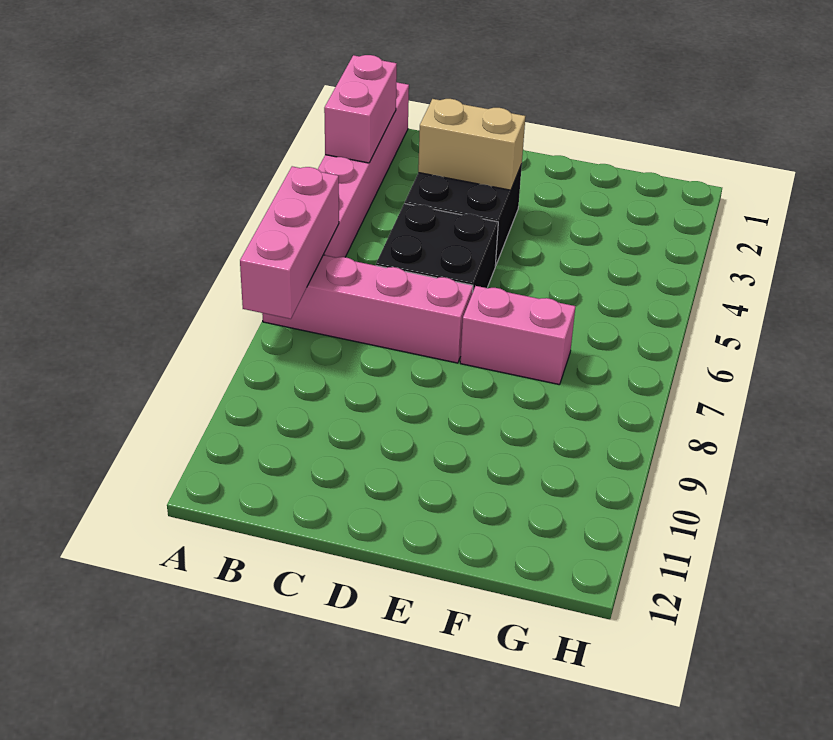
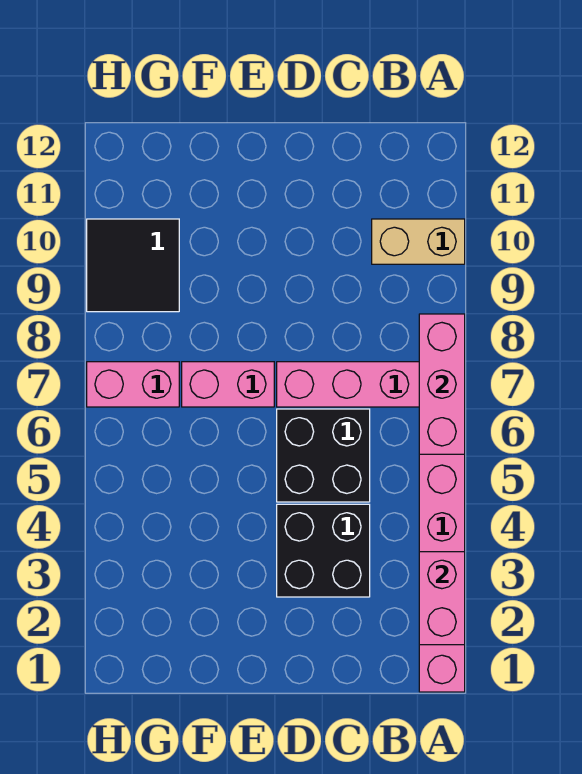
tan 1x2 brick [418,99,525,190] -> tan 1x2 brick moved to [372,219,465,264]
none -> pink 1x2 brick [87,362,179,407]
none -> black 2x2 tile [87,219,179,312]

